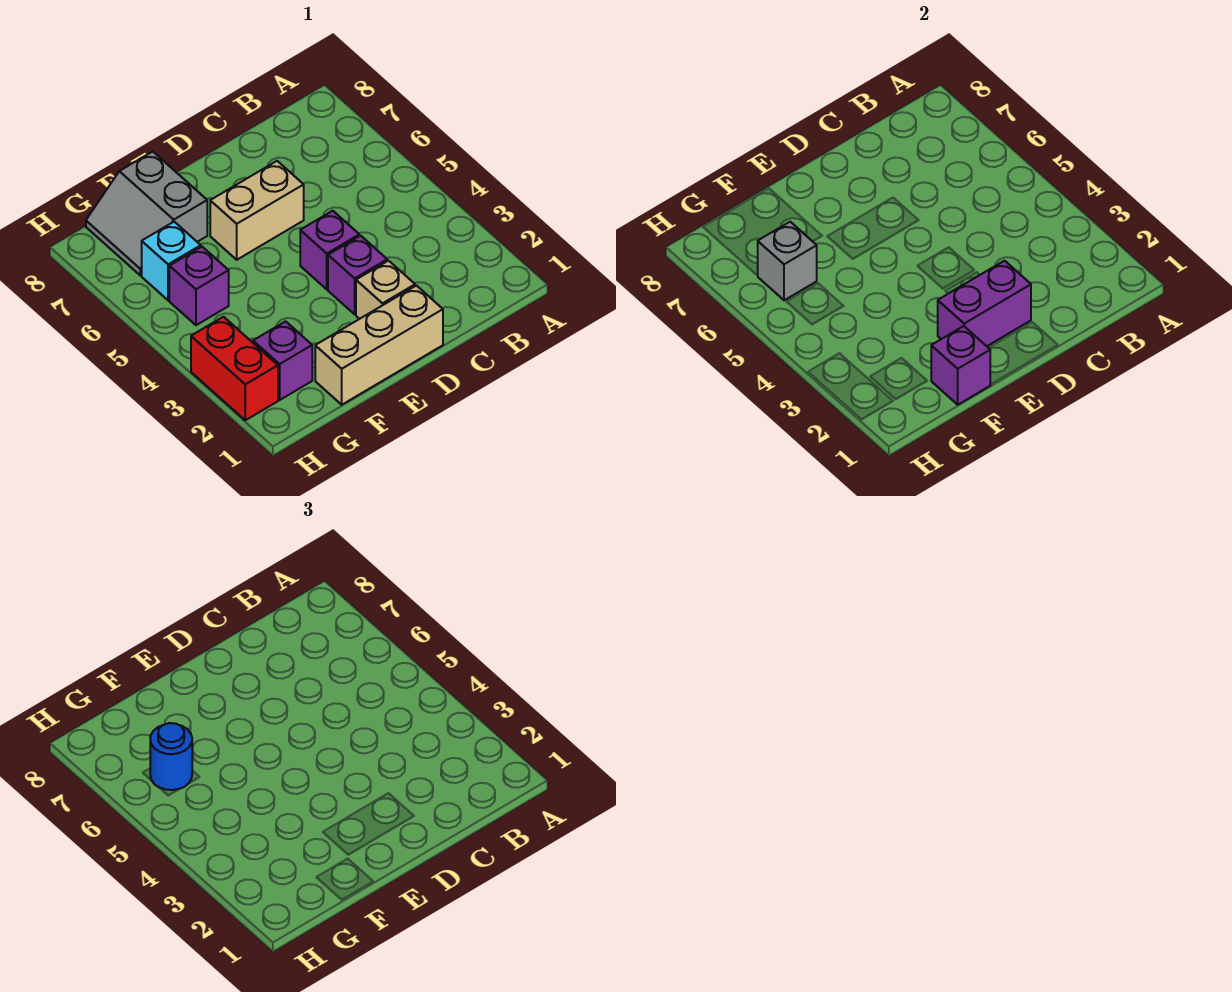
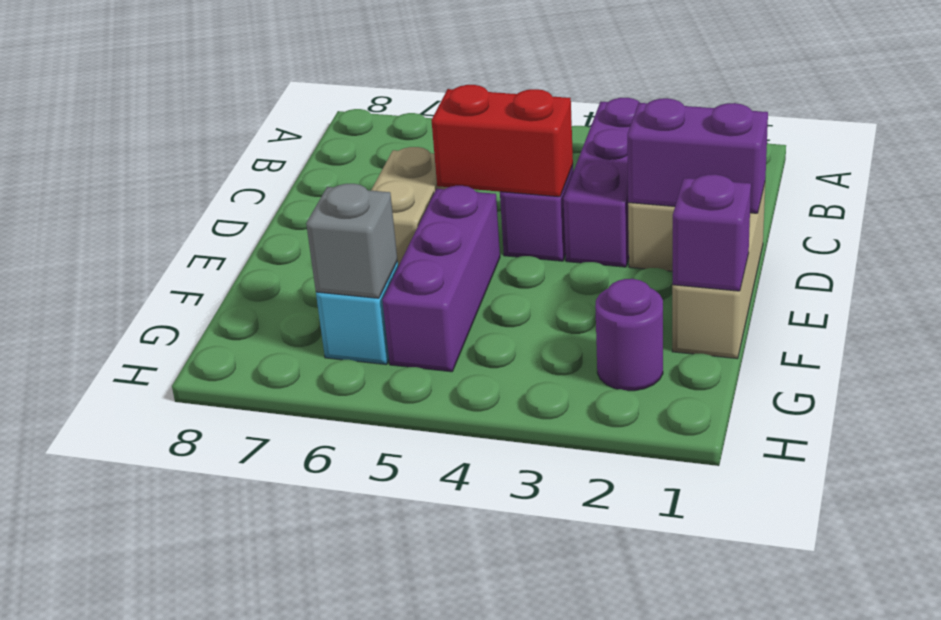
purple 1x2 brick [938,261,1031,346] -> purple 1x2 brick turned to [627,98,768,213]
purple 1x1 brick [328,236,387,314] -> purple 1x3 brick [563,98,640,267]
grey 2x2 slope [86,152,207,275] -> none
purple 1x1 brick [253,321,312,400] -> purple 1x1 round brick [595,279,663,391]
purple 1x1 brick [169,247,229,325] -> purple 1x3 brick [382,186,500,372]
blue 1x1 round brick [150,723,192,790] -> none
red 1x2 brick [191,317,278,420] -> red 1x2 brick moved to [431,85,573,197]

